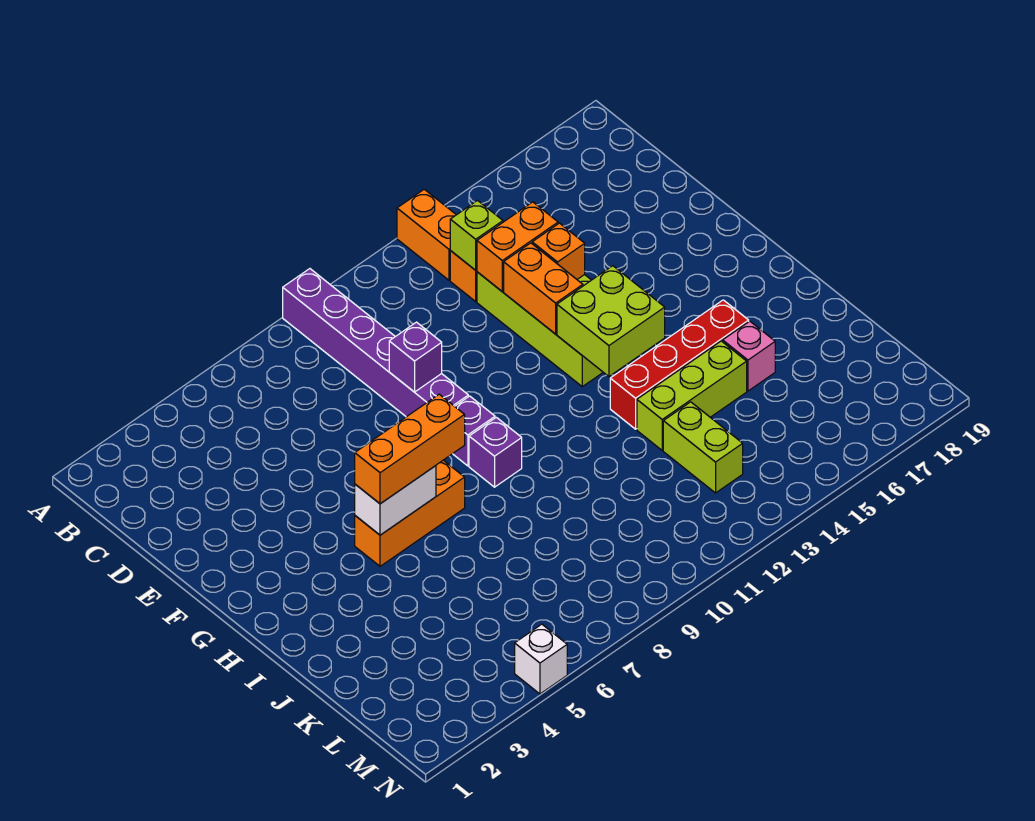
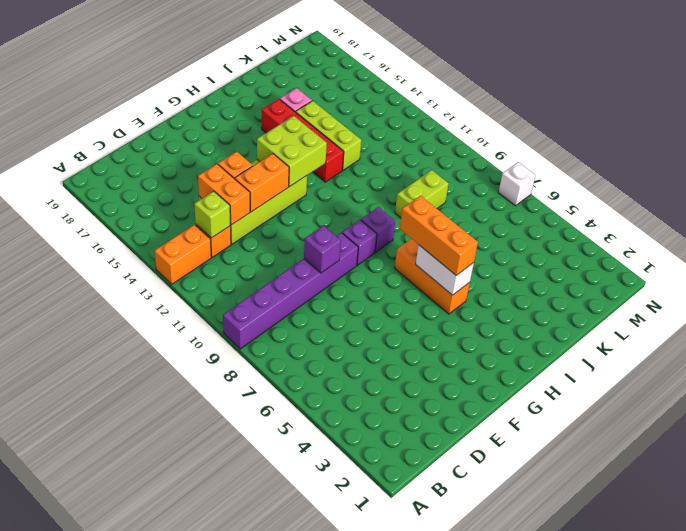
lime 1x2 brick [663,402,743,493] -> lime 1x2 brick moved to [395,170,449,218]
white 1x1 brick [515,624,567,694] -> white 1x1 brick moved to [498,162,536,206]

